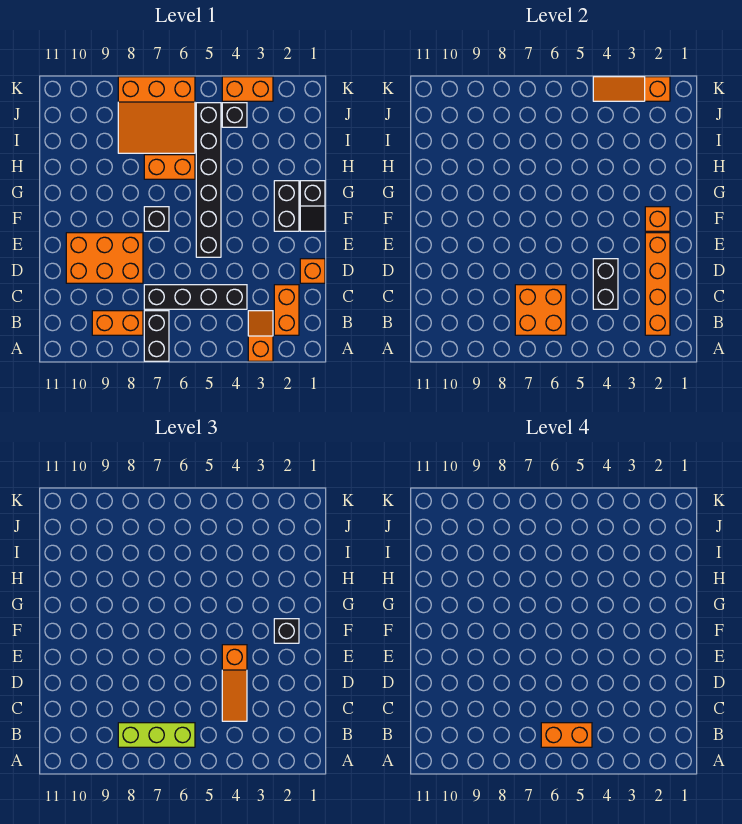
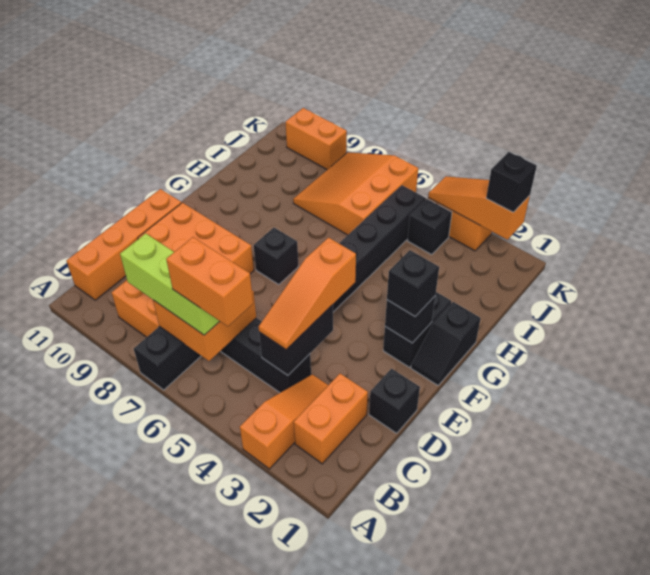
orange 1x2 slope [248,311,273,361] -> orange 1x3 slope [240,374,328,469]
orange 1x4 brick [645,233,670,335] -> orange 1x4 brick moved to [66,189,181,300]
orange 1x1 brick [300,259,325,283] -> black 1x1 brick [369,369,420,433]
orange 1x1 brick [645,207,670,231] -> black 1x1 brick [385,296,435,343]
orange 1x2 brick [144,155,195,179] -> orange 1x2 brick moved to [285,108,347,170]
orange 3x3 slope [118,77,195,153] -> orange 3x3 slope turned to [293,152,418,235]
none -> black 1x1 brick [486,152,537,212]

